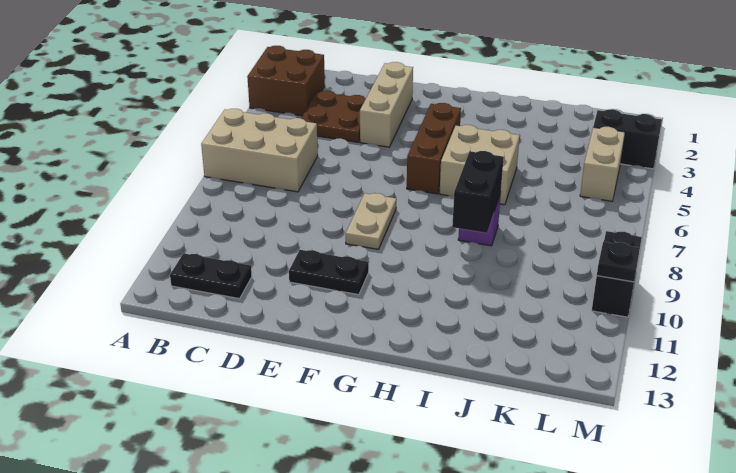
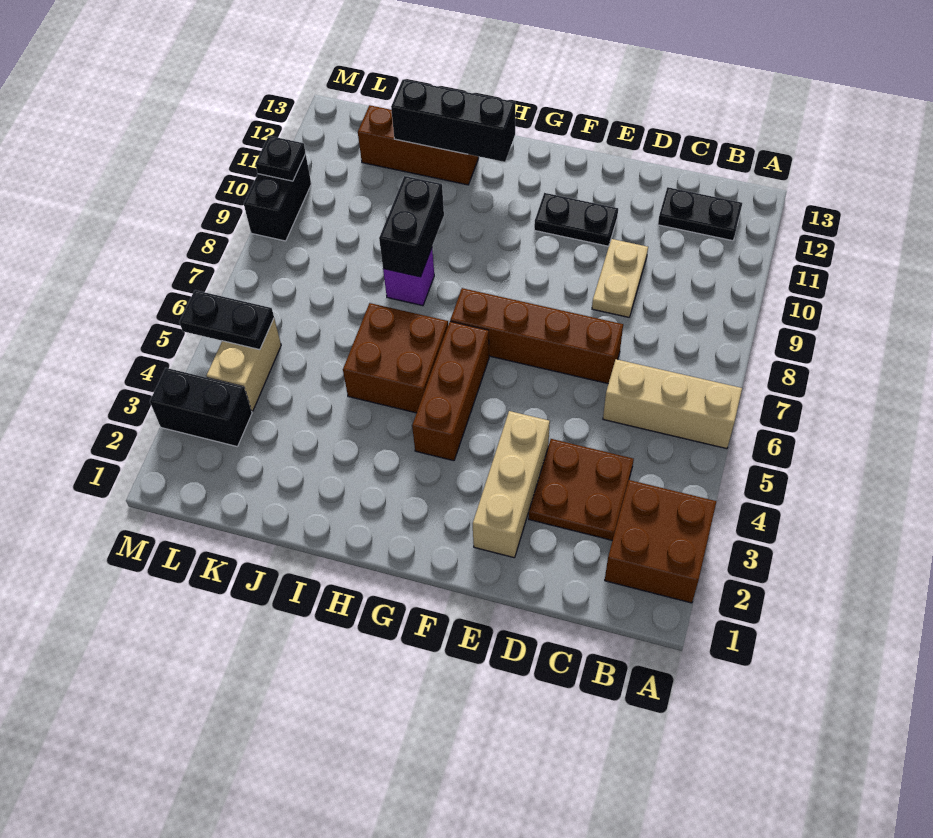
tan 2x3 brick [201,109,318,192] -> tan 1x3 brick [603,359,742,449]
none -> brown 1x4 brick [450,288,623,384]
tan 1x2 plate [346,193,396,249] -> tan 1x2 plate moved to [592,239,648,317]
tan 2x2 brick [440,125,520,205] -> brown 2x2 brick [343,303,448,413]
none -> black 1x3 brick [391,80,515,162]
none -> brown 1x3 brick [358,105,479,185]
none -> black 1x2 plate [179,290,274,350]

